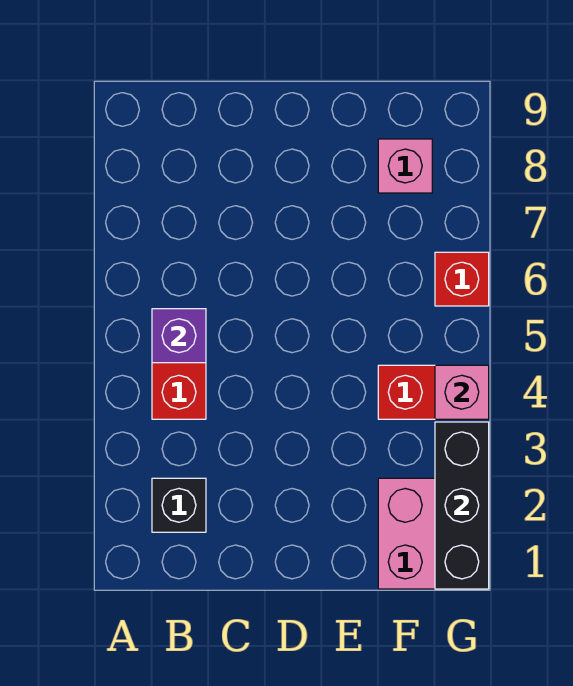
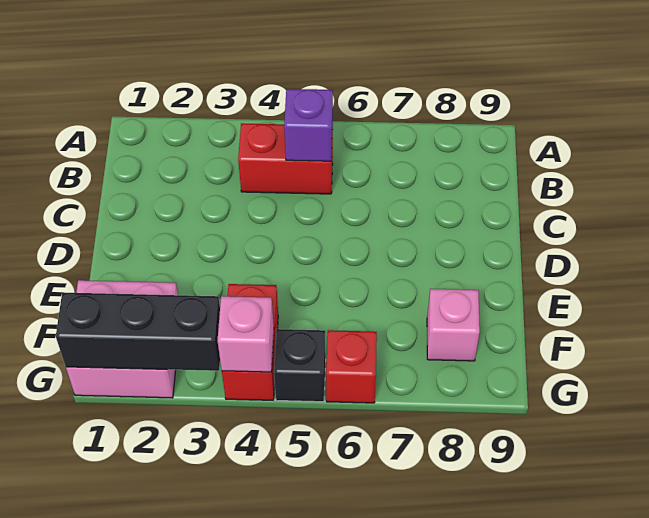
black 1x1 brick [152,478,206,532] -> black 1x1 brick moved to [274,329,326,402]

